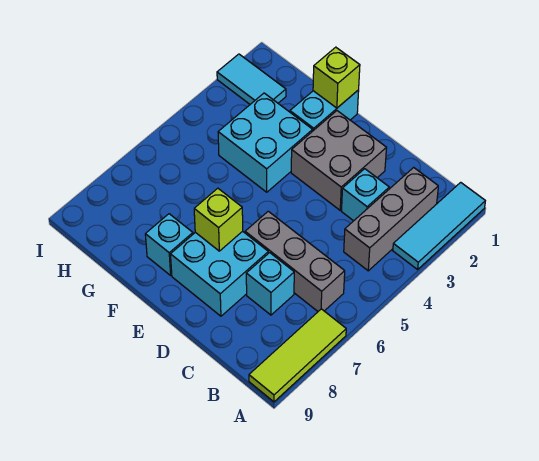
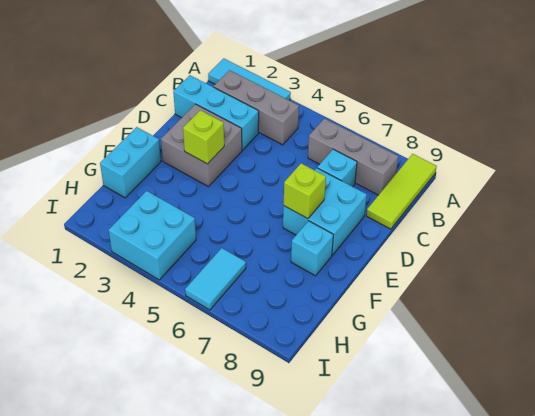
lime 1x3 tile [249,309,346,402] -> lime 1x3 tile turned to [366,154,437,229]
grey 1x3 brick [245,211,345,311] -> grey 1x3 brick turned to [308,119,398,195]
cyan 1x1 brick [341,169,389,221] -> cyan 1x3 brick [173,75,259,150]
cyan 1x2 brick [290,90,359,131] -> cyan 1x2 brick turned to [100,127,161,198]
lime 1x1 brick [313,47,360,108] -> lime 1x1 brick moved to [183,110,224,164]
cyan 2x2 brick [218,93,313,192] -> cyan 2x2 brick moved to [109,191,196,280]
cyan 1x2 tile [217,54,286,104] -> cyan 1x2 tile moved to [185,248,246,310]

